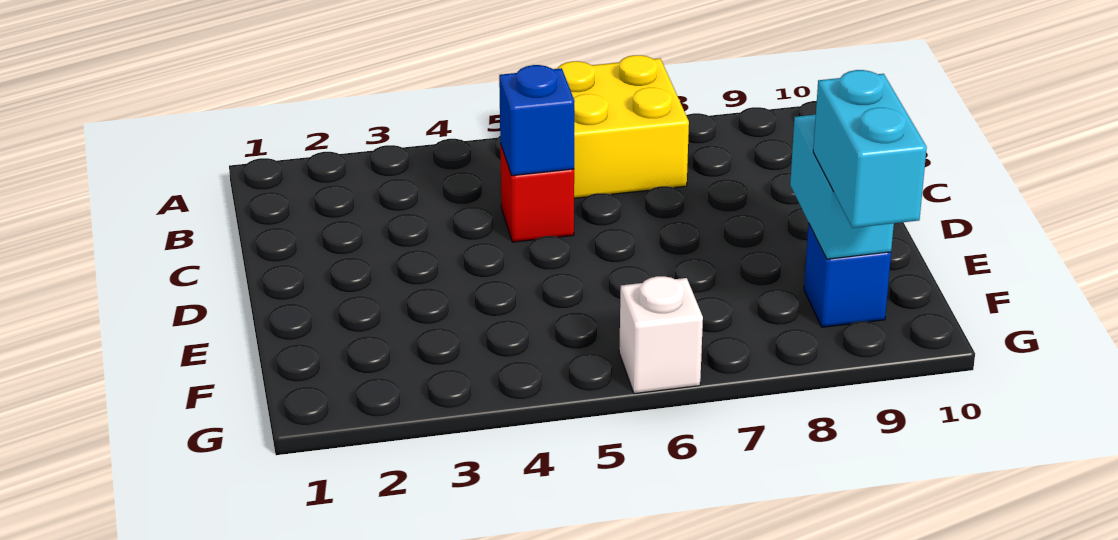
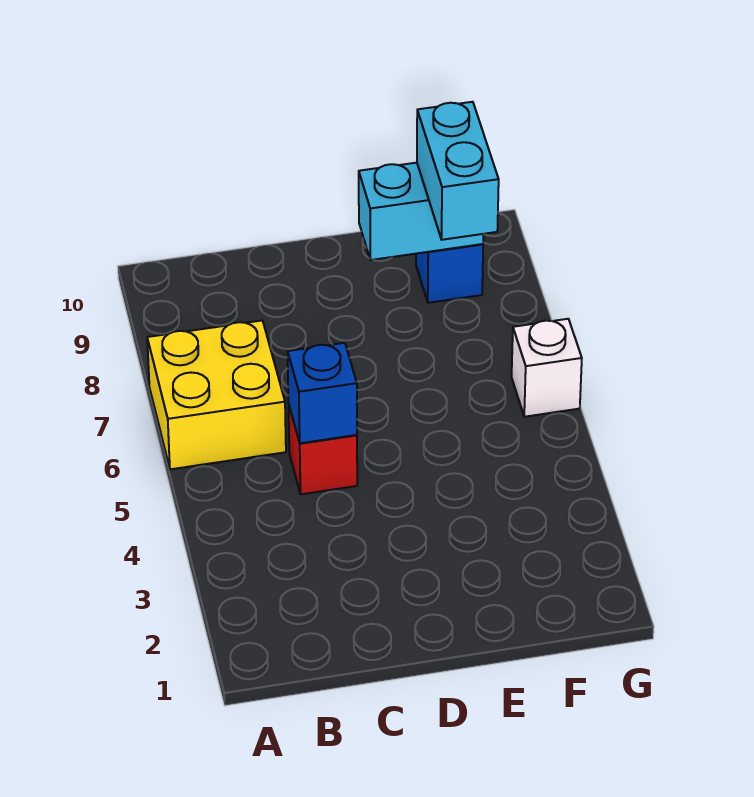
cyan 1x2 brick [813,70,927,228] -> cyan 1x2 brick turned to [417,102,499,240]

